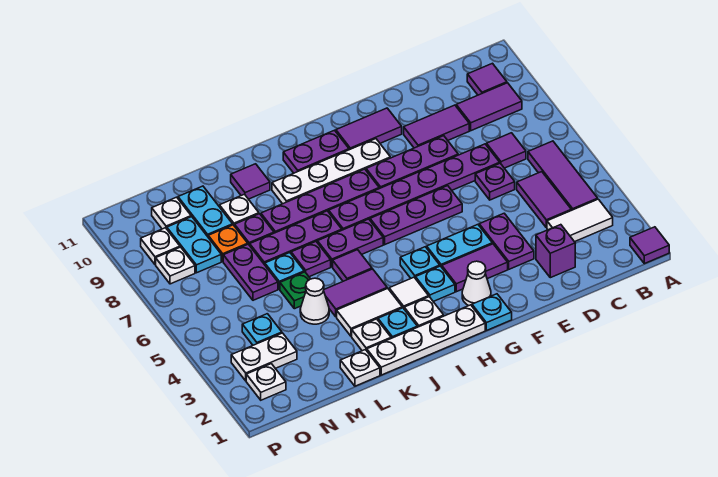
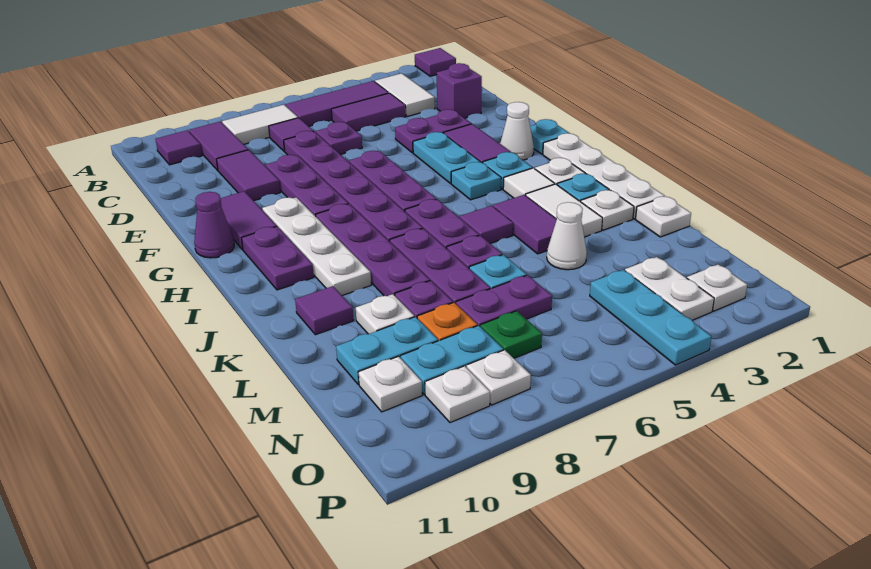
none -> white 1x2 tile [222,105,298,144]
none -> purple 1x1 cone [194,192,234,258]
green 1x1 plate [280,272,310,309] -> green 1x1 plate moved to [481,311,542,358]
cyan 1x1 plate [242,314,282,345] -> cyan 1x3 plate [590,270,712,365]

